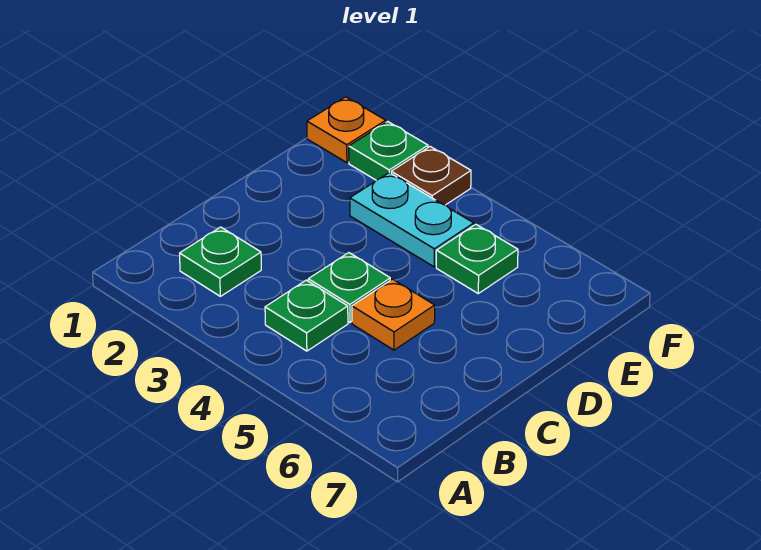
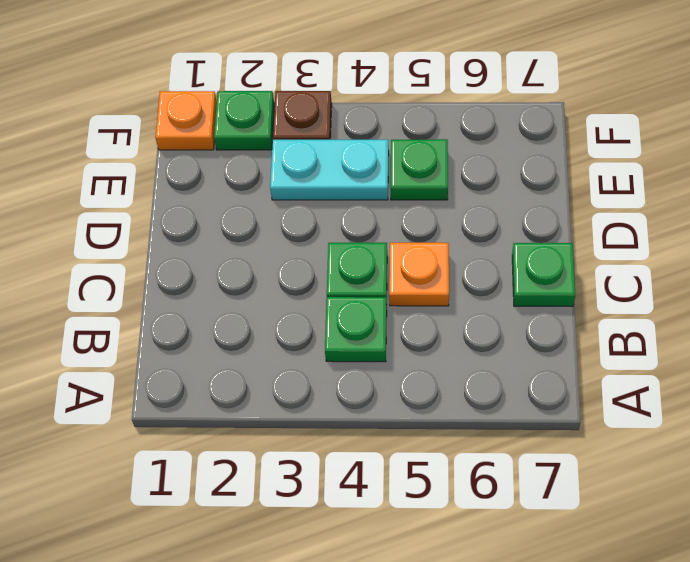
green 1x1 plate [180,227,261,296] -> green 1x1 plate moved to [512,243,575,306]

